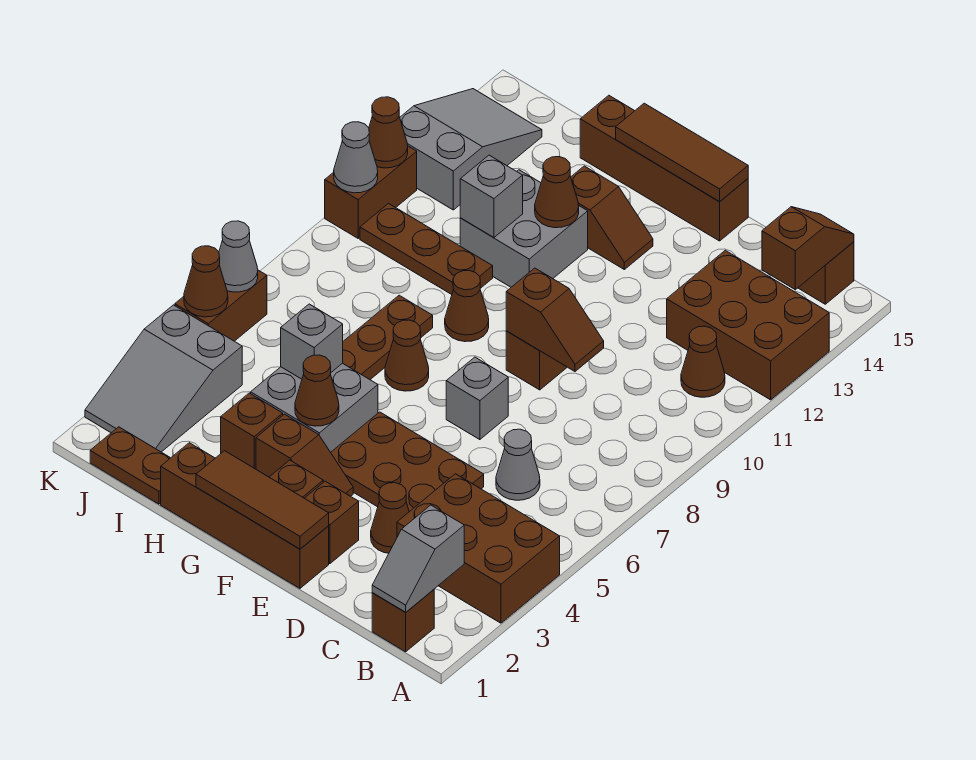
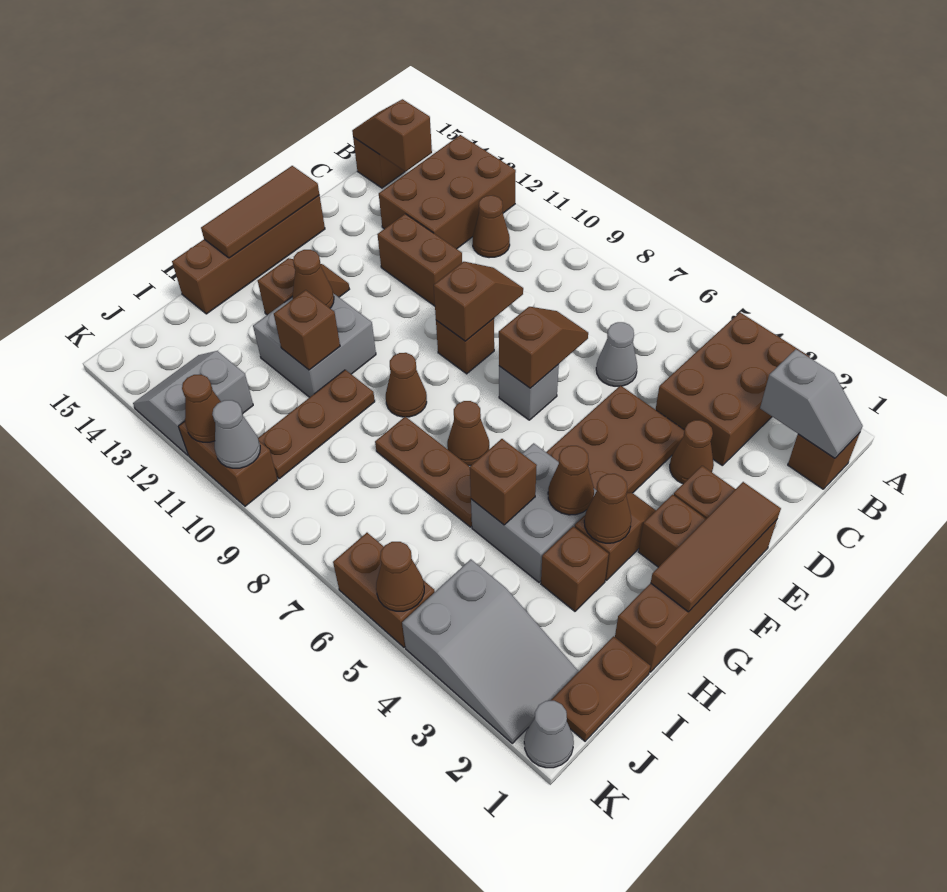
none -> brown 1x2 slope [499,307,588,388]
none -> brown 1x2 brick [377,214,462,306]
none -> brown 1x1 cone [584,474,631,543]
grey 1x1 brick [281,304,343,379] -> brown 1x1 brick [470,439,537,525]
grey 1x1 brick [460,155,523,237] -> brown 1x1 brick [274,290,340,370]
grey 2x3 slope [400,89,542,210] -> grey 2x2 slope [133,351,253,455]
grey 1x1 cone [219,221,258,292] -> grey 1x1 cone moved to [524,700,574,768]

